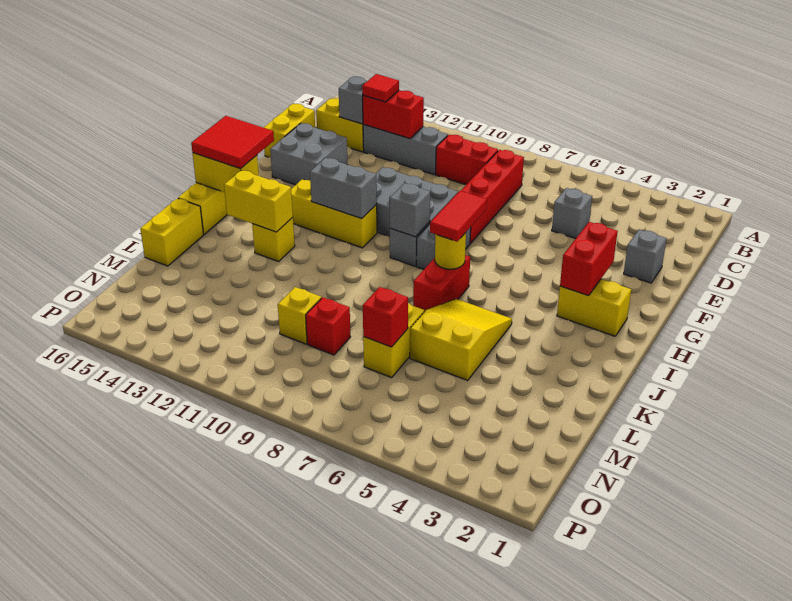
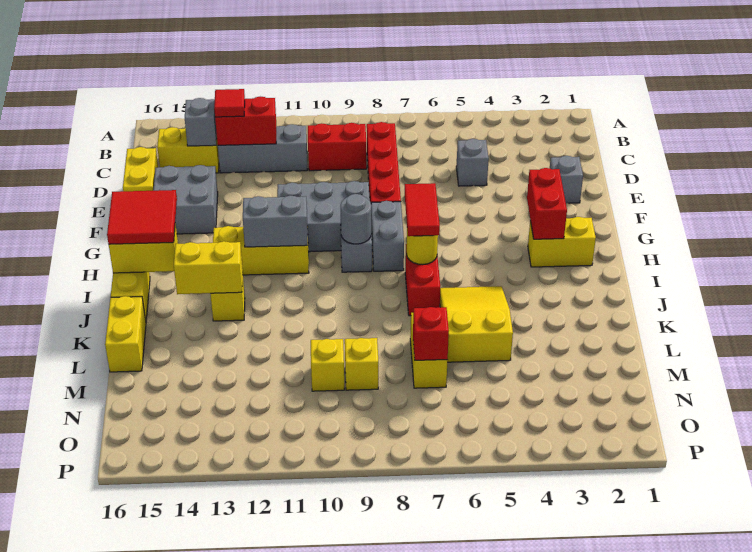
grey 1x1 brick [390,183,430,237] -> grey 1x1 round brick [341,194,371,244]
red 1x1 brick [306,297,350,355] -> yellow 1x1 brick [345,338,378,390]

